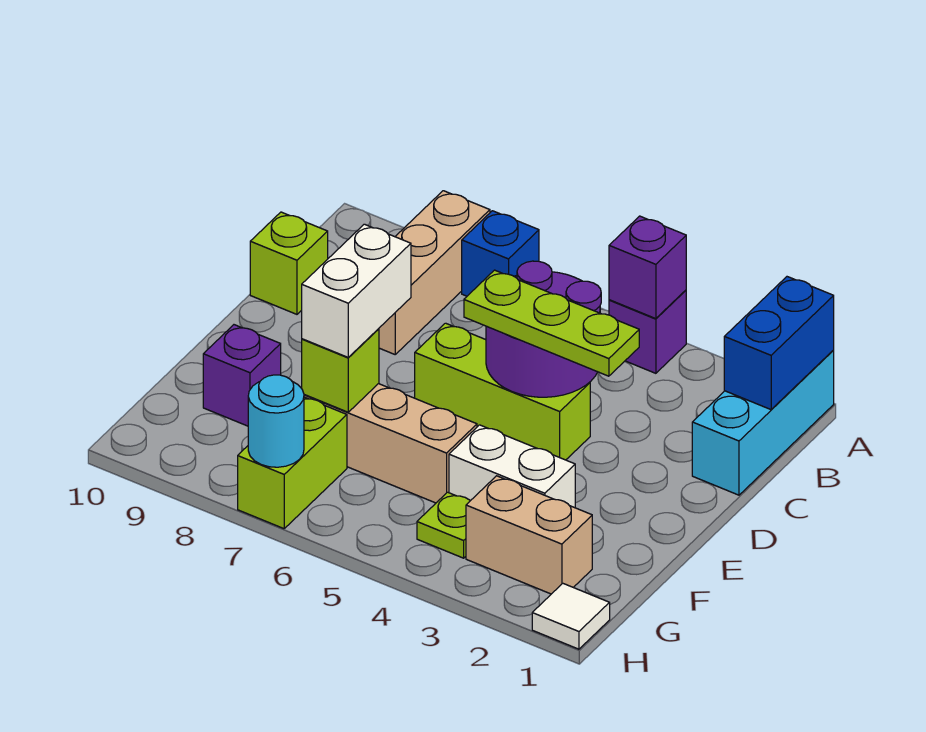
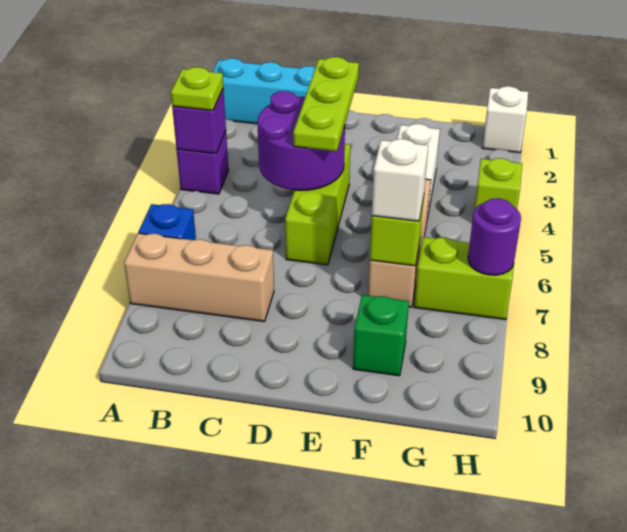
blue 1x2 brick [724,277,834,410] -> none
lime 1x1 brick [250,212,328,314] -> lime 1x1 brick moved to [474,158,522,210]
white 1x2 brick [302,224,411,358] -> white 1x1 brick [372,139,428,221]
purple 1x1 brick [203,325,281,426] -> green 1x1 brick [353,295,409,376]
tan 1x2 brick [466,476,592,594] -> none
lime 1x1 plate [417,492,470,558] -> lime 1x1 plate moved to [171,67,223,111]
white 1x1 tile [532,583,610,649] -> white 1x1 brick [482,86,528,153]
cyan 1x1 round brick [248,375,304,467] -> purple 1x1 round brick [468,198,521,275]

